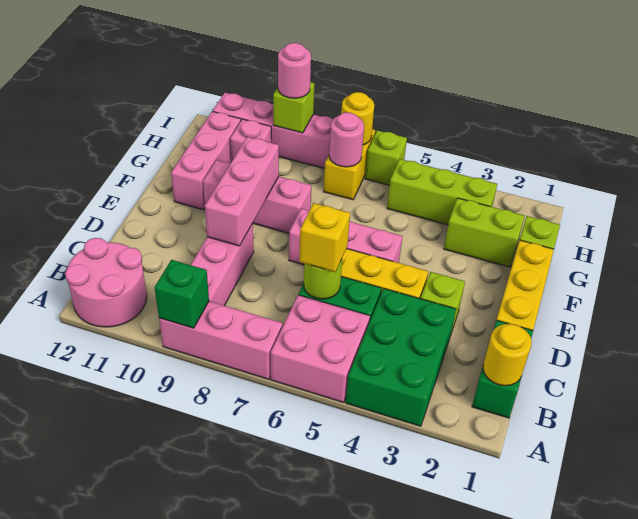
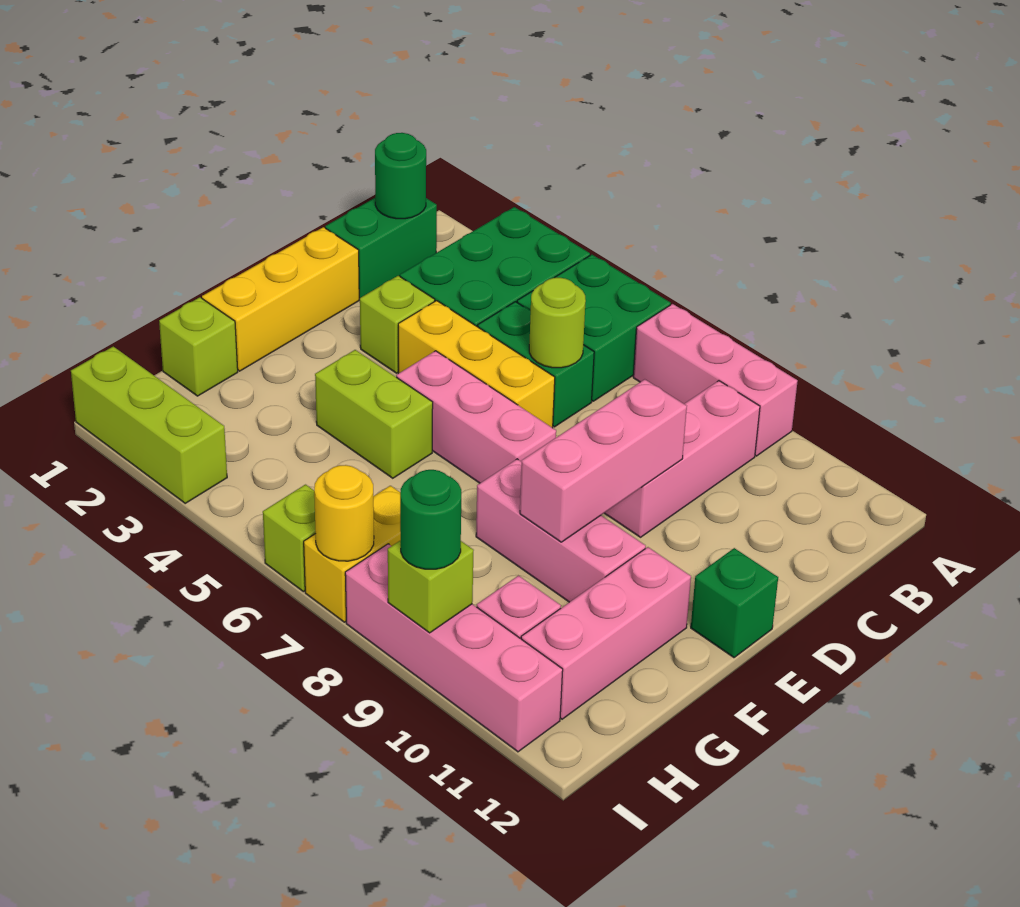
pink 2x2 brick [271,295,370,402] -> green 2x2 brick [517,255,671,401]
green 1x1 brick [155,260,209,328] -> green 1x1 brick moved to [691,548,778,658]
pink 2x2 round brick [65,238,147,327] -> none
yellow 1x1 round brick [483,324,532,386] -> green 1x1 round brick [375,133,426,219]
yellow 1x1 brick [299,203,350,272] -> none
lime 1x2 brick [444,198,525,267] -> lime 1x2 brick moved to [315,350,433,478]
lime 1x3 brick [387,159,497,225] -> lime 1x3 brick moved to [71,346,227,503]
pink 1x1 round brick [329,112,364,167] -> none
pink 1x1 round brick [278,43,311,98] -> green 1x1 round brick [400,470,461,569]

